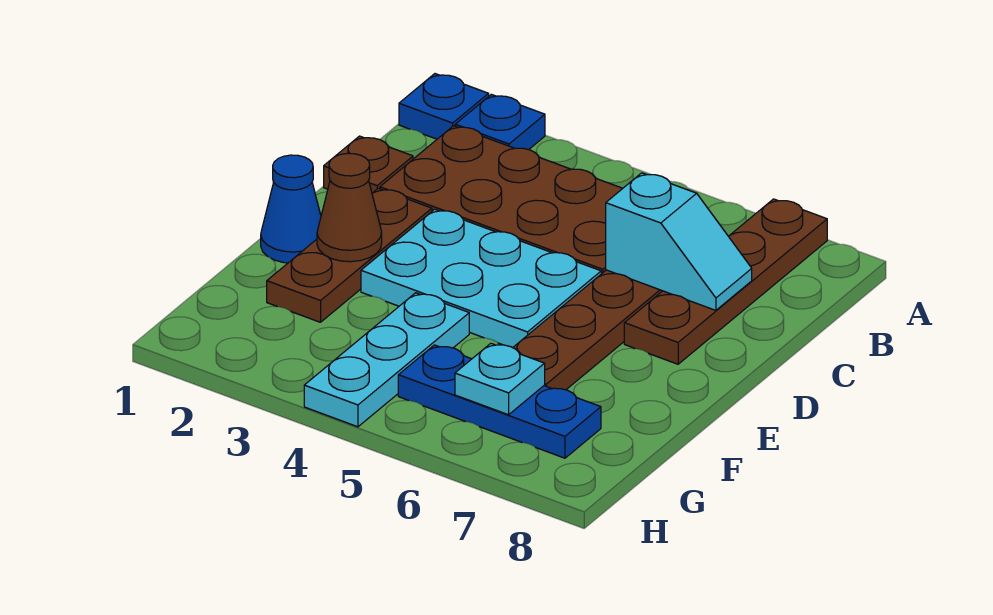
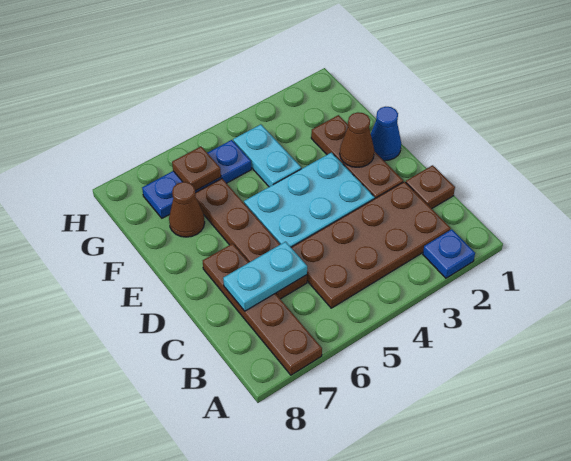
blue 1x1 plate [399,74,489,139] -> none
cyan 1x2 slope [606,173,752,310] -> cyan 1x2 plate [223,242,307,311]
cyan 1x3 plate [304,293,469,427] -> cyan 1x2 plate [233,124,301,187]
none -> brown 1x1 cone [169,182,205,237]
cyan 1x1 plate [455,344,545,415] -> brown 1x1 plate [172,146,221,191]

